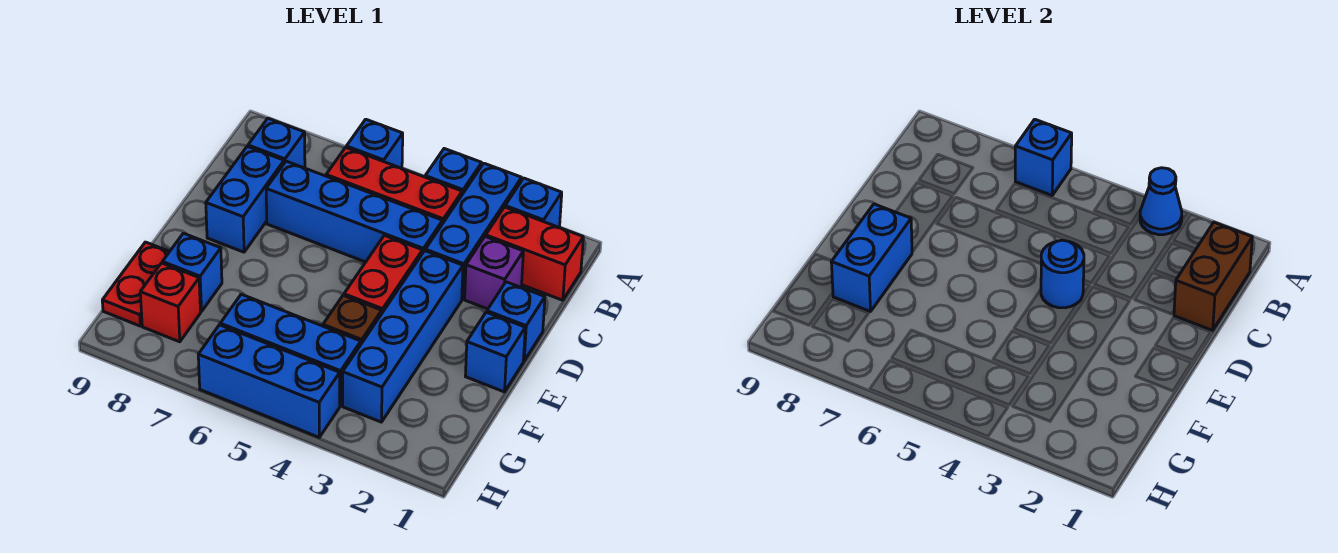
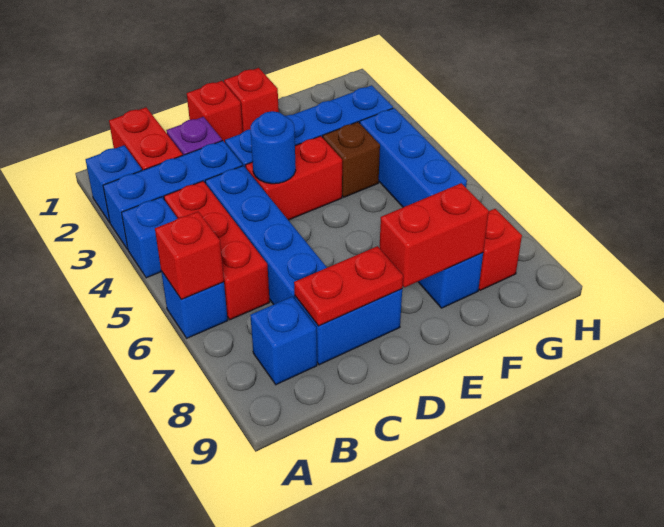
blue 1x1 cone [1140,168,1182,235] -> none
blue 1x1 brick [1015,119,1072,195] -> red 1x1 brick [155,212,224,300]
brown 1x2 brick [1174,222,1252,330] -> none
blue 1x1 brick [487,282,545,361] -> red 1x1 brick [187,81,243,142]
blue 1x1 brick [465,312,525,392] -> red 1x1 brick [224,68,279,132]
blue 1x2 brick [831,204,912,312] -> red 1x2 brick [380,183,489,287]
red 1x2 plate [102,242,170,326] -> red 1x2 plate moved to [294,246,403,326]
blue 1x3 brick [198,325,340,437] -> none

